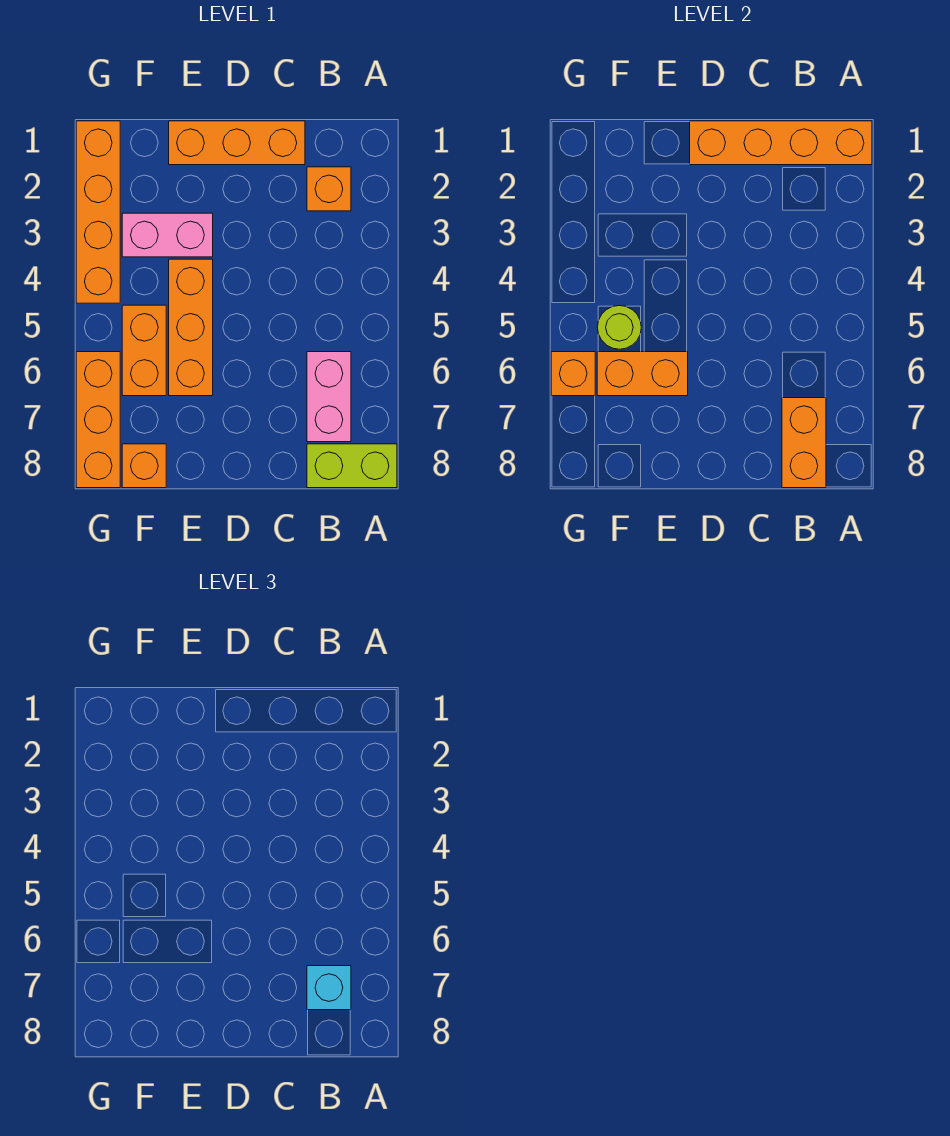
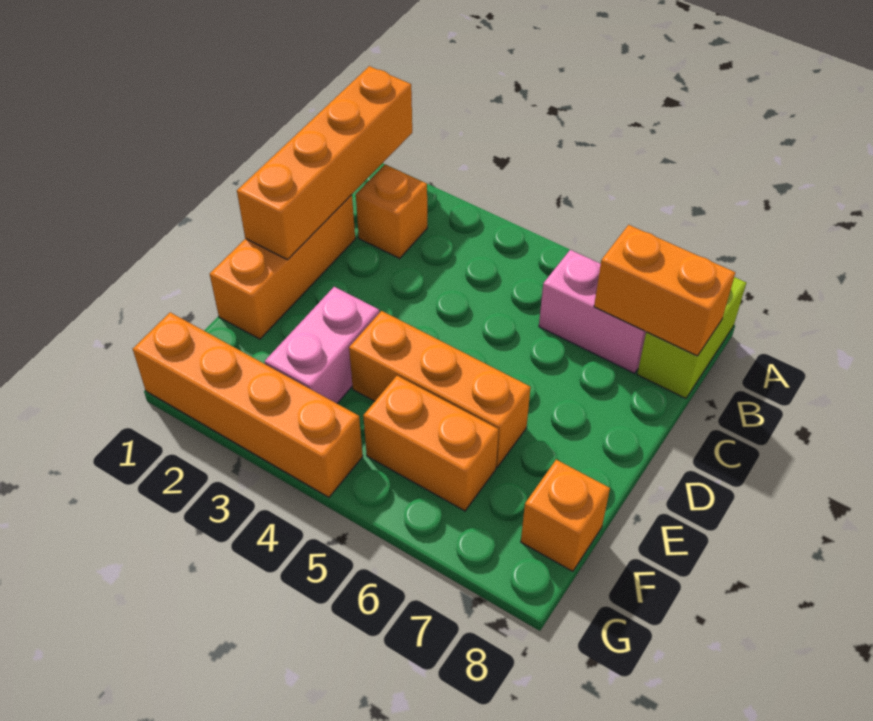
cyan 1x1 brick [307,966,351,1010] -> none
orange 1x2 brick [597,352,688,396] -> none
lime 1x1 round brick [598,306,641,349] -> none
orange 1x3 brick [76,352,120,488] -> none
orange 1x1 brick [551,352,595,396] -> none

